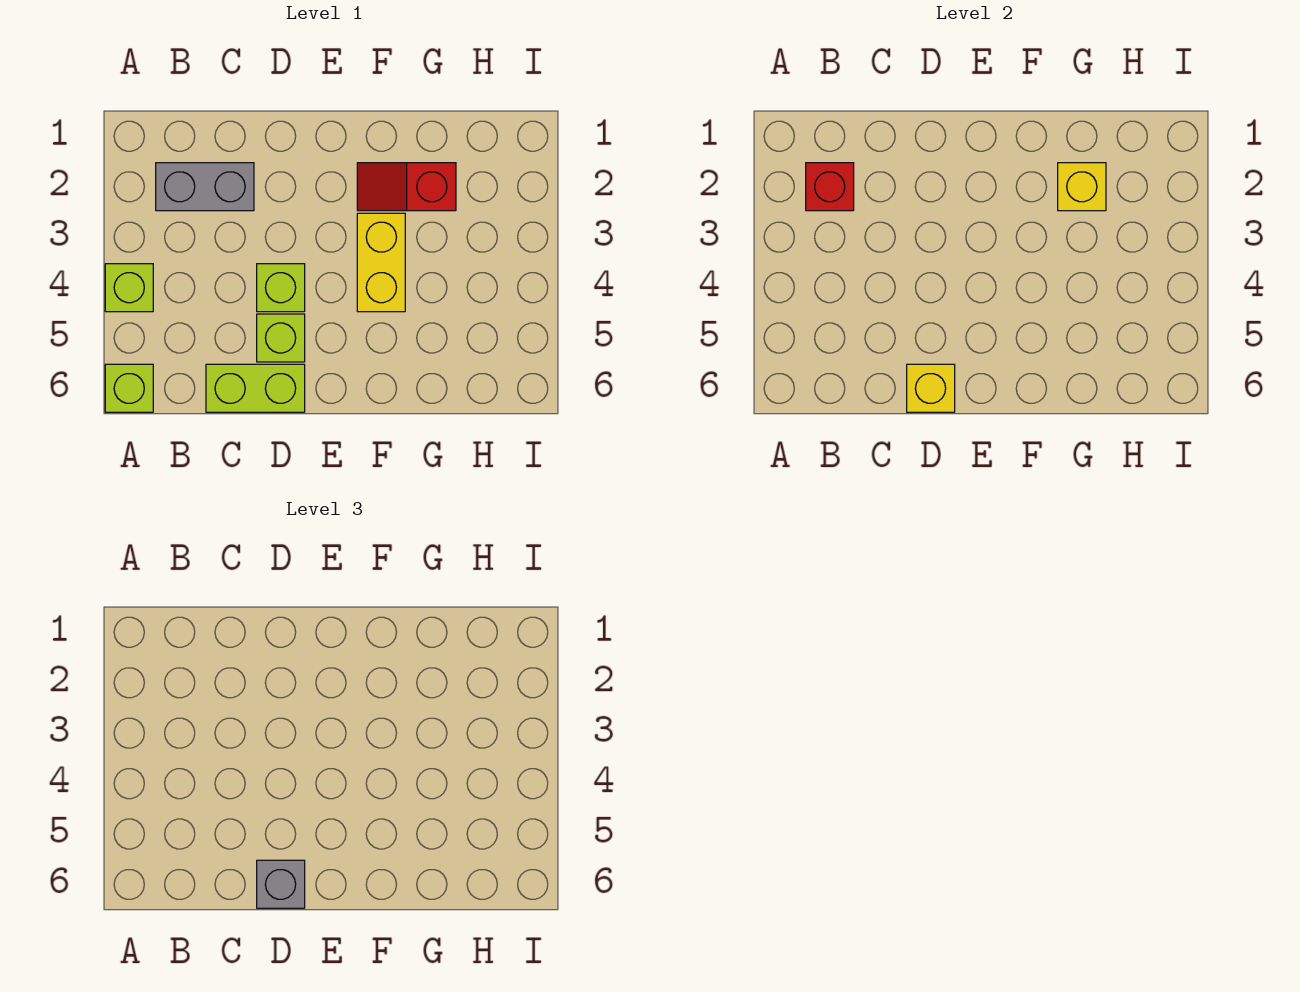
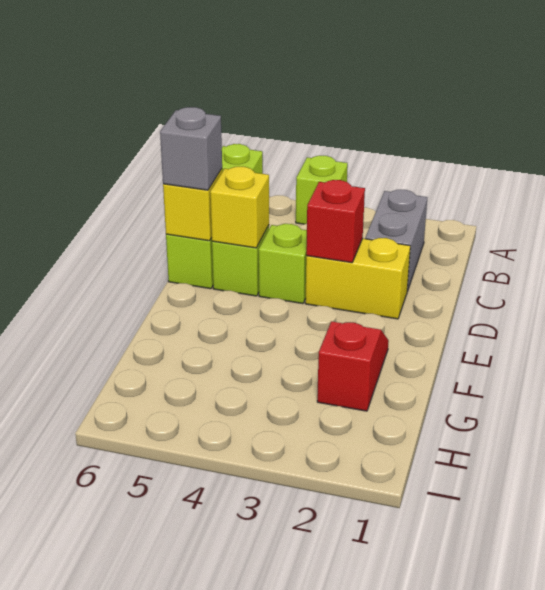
red 1x1 brick [806,163,854,211] -> red 1x1 brick moved to [306,180,365,263]
yellow 1x2 brick [357,213,405,312] -> yellow 1x2 brick moved to [305,238,410,319]
yellow 1x1 brick [1058,163,1106,211] -> yellow 1x1 brick moved to [210,167,269,248]

